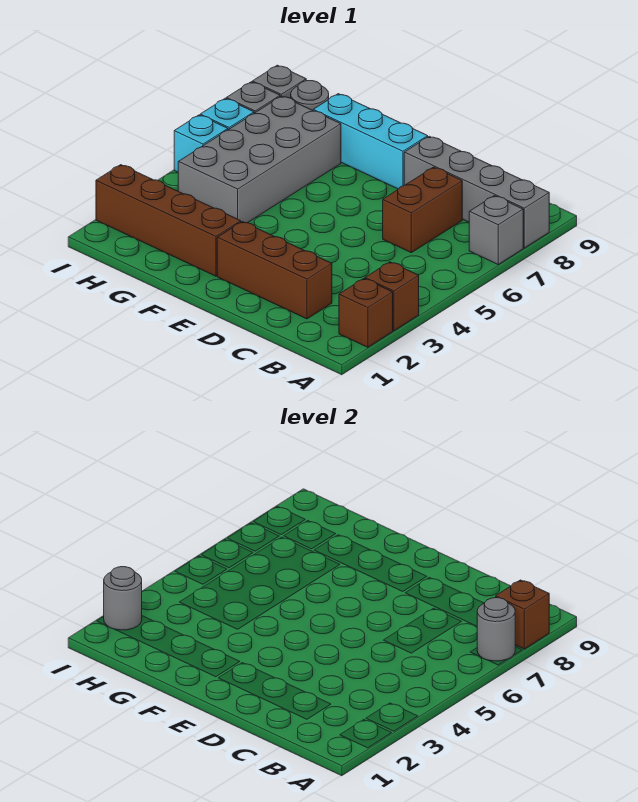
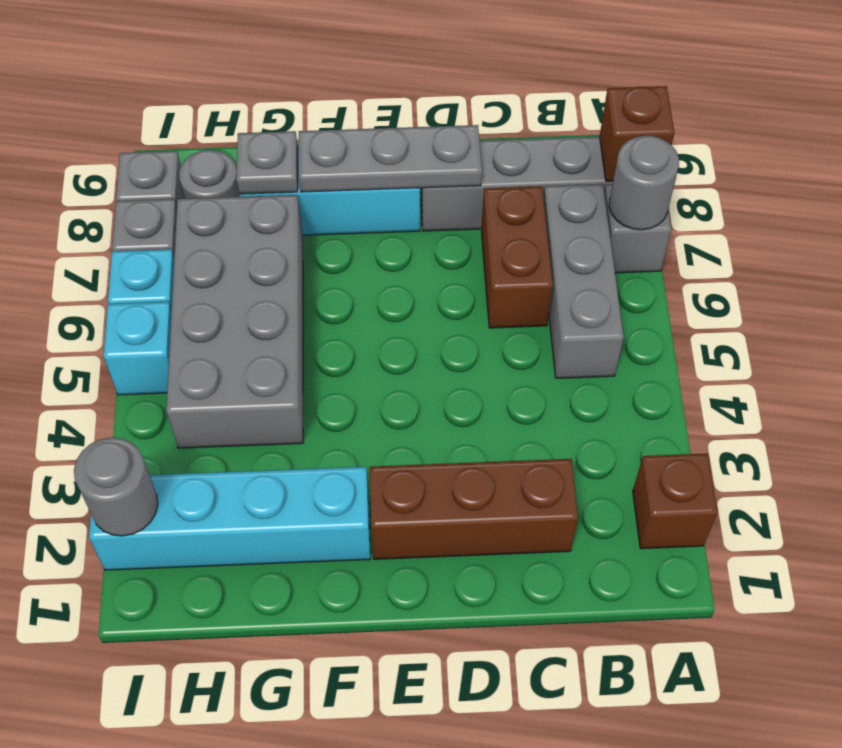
brown 1x1 brick [365,262,419,331] -> none
none -> grey 1x3 brick [544,184,624,378]
none -> grey 1x3 plate [299,125,482,192]
brown 1x4 brick [96,165,241,276] -> cyan 1x4 brick [89,467,370,570]
none -> grey 1x1 plate [236,131,298,194]

